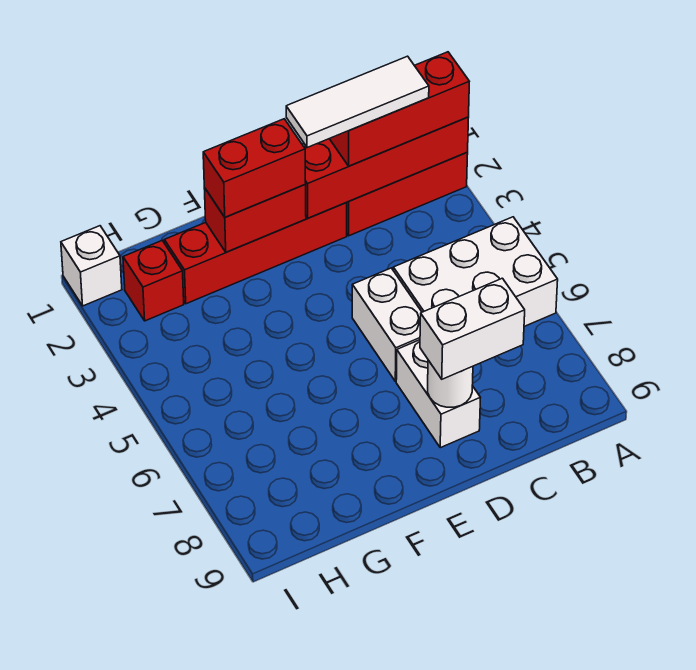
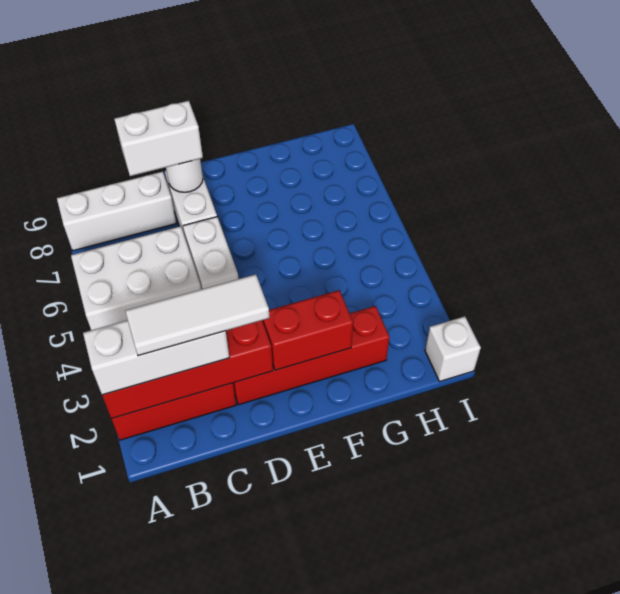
red 1x3 brick [330,52,469,166] -> white 1x3 brick [83,320,229,395]
none -> white 1x3 brick [57,171,176,251]
red 1x2 brick [203,119,306,217] -> none
red 1x1 brick [123,241,184,321] -> none

